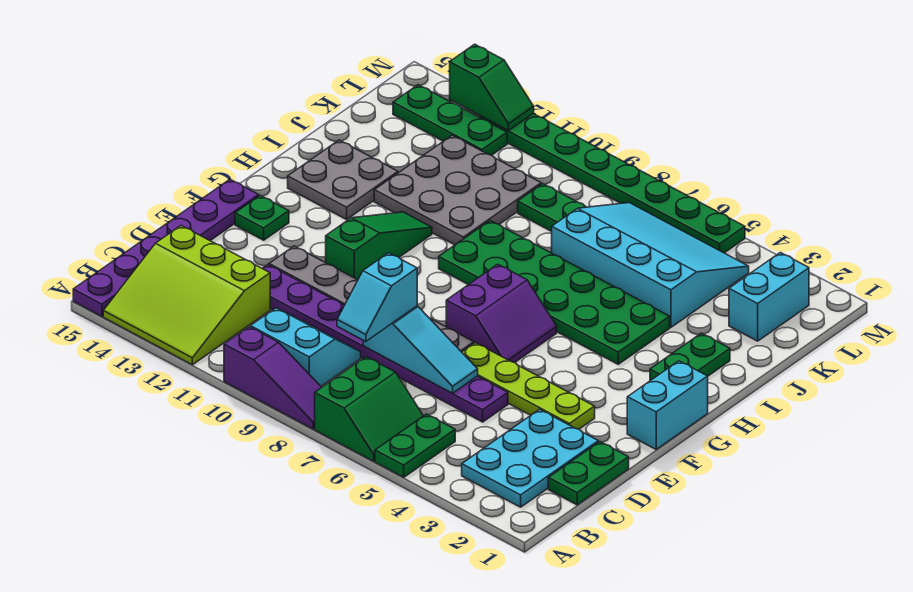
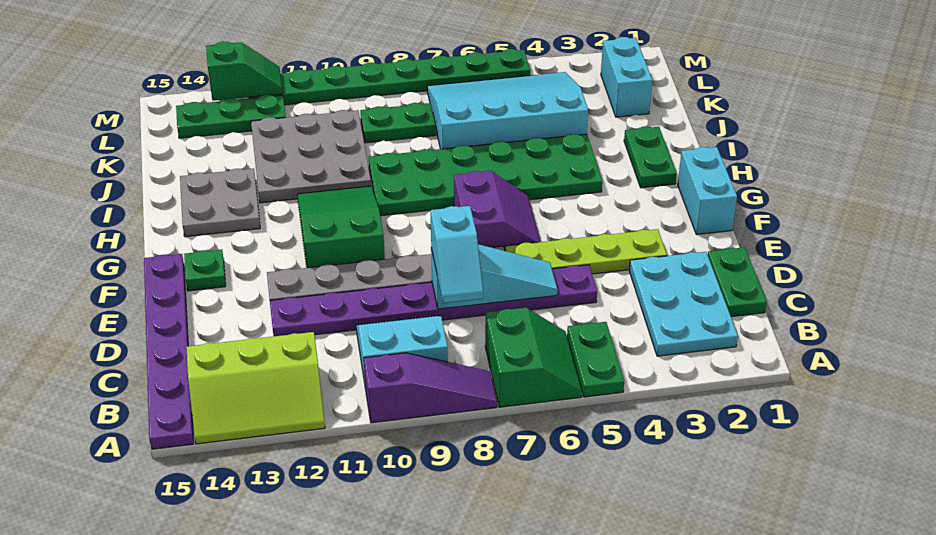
lime 3x3 slope [103,226,270,365] -> lime 2x3 slope [186,332,325,444]
green 1x3 slope [326,212,432,280] -> green 2x3 slope [297,186,385,268]

